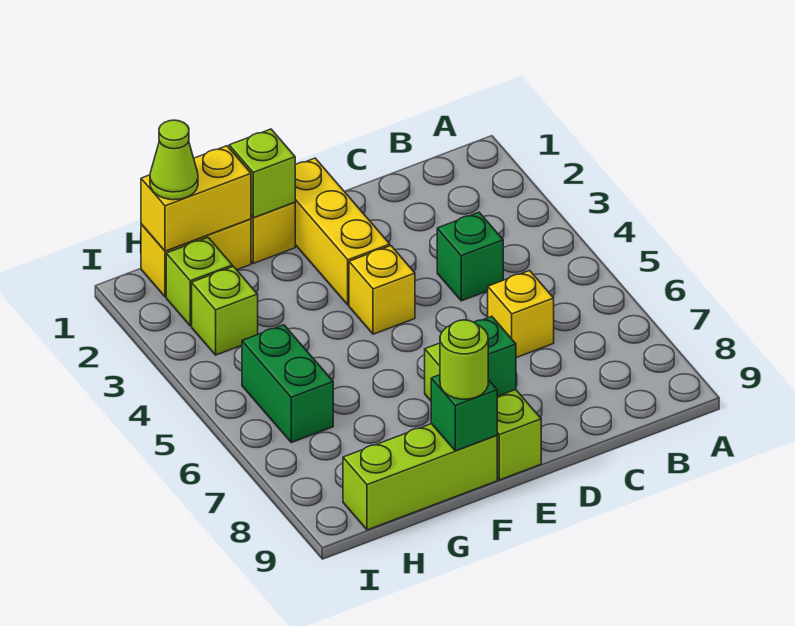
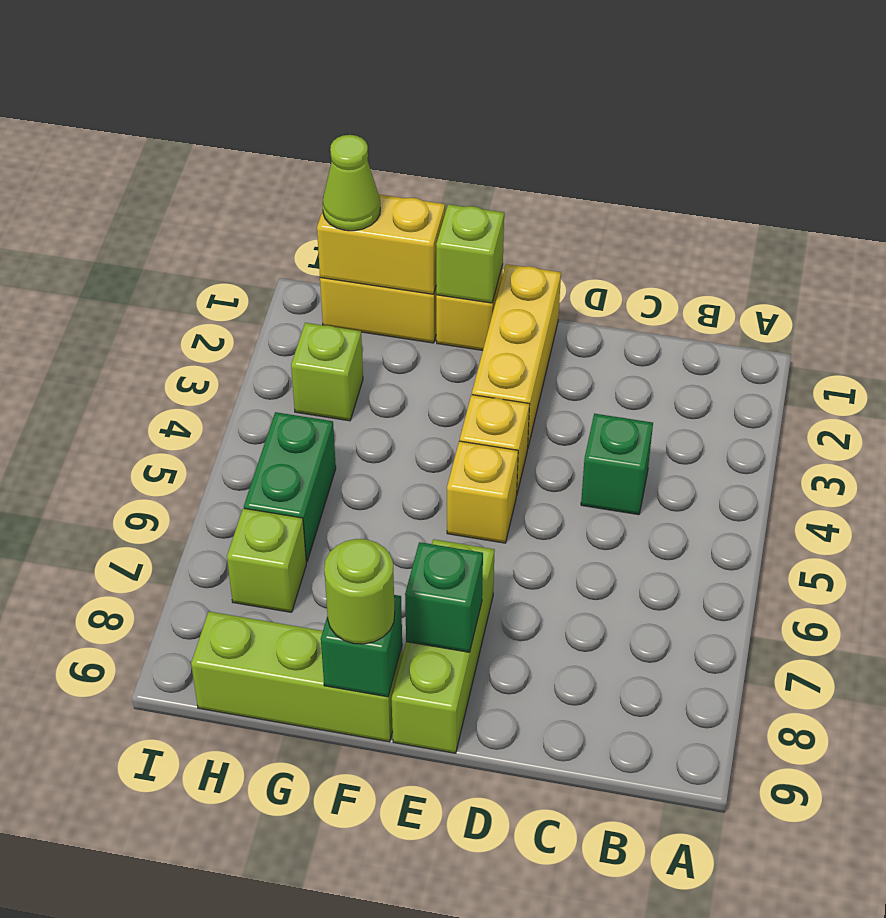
yellow 1x1 brick [488,271,554,358] -> yellow 1x1 brick moved to [447,441,518,543]
lime 1x1 brick [166,238,232,326] -> lime 1x1 brick moved to [227,508,306,612]

